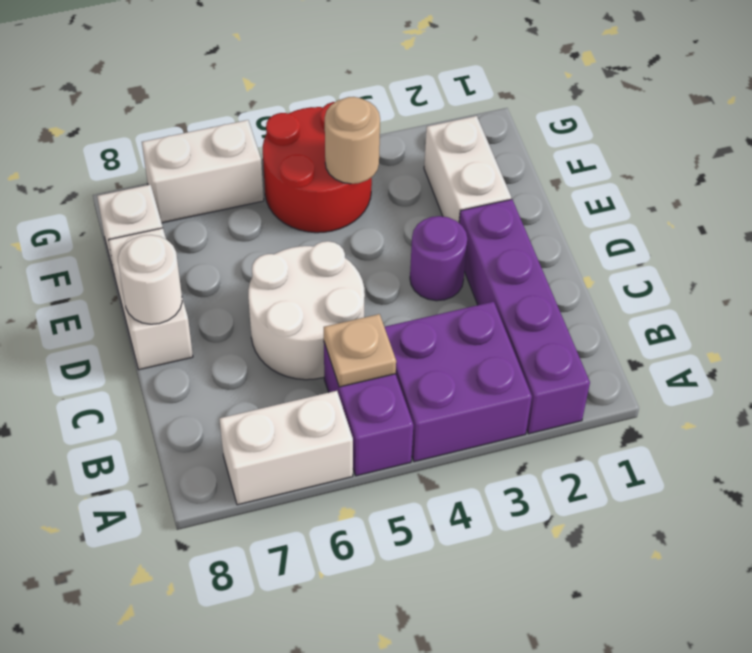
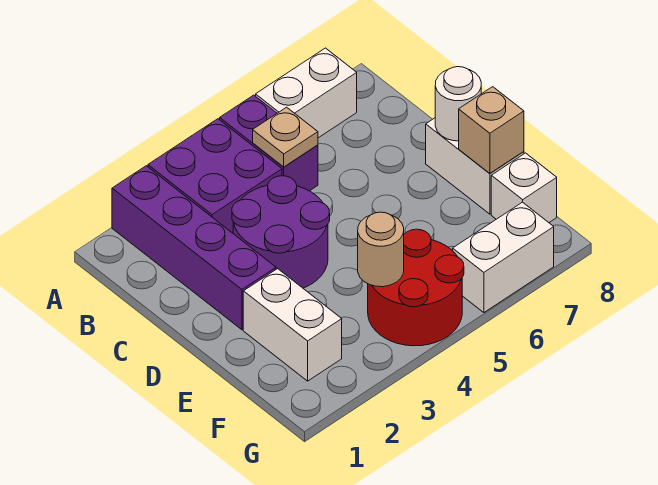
white 2x2 round brick [248,241,365,380] -> none
purple 1x1 round brick [410,216,467,301] -> purple 2x2 round brick [232,176,330,288]
none -> tan 1x1 brick [459,87,524,173]

